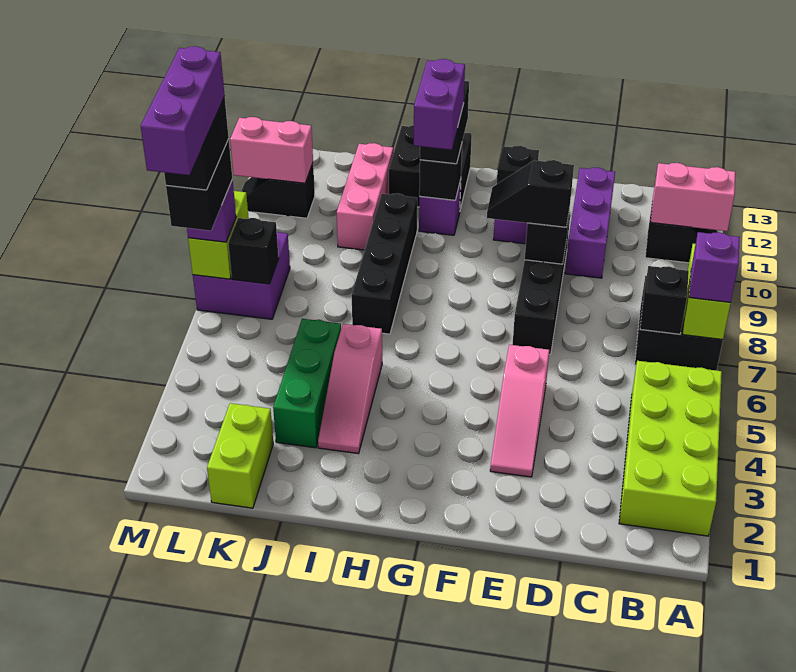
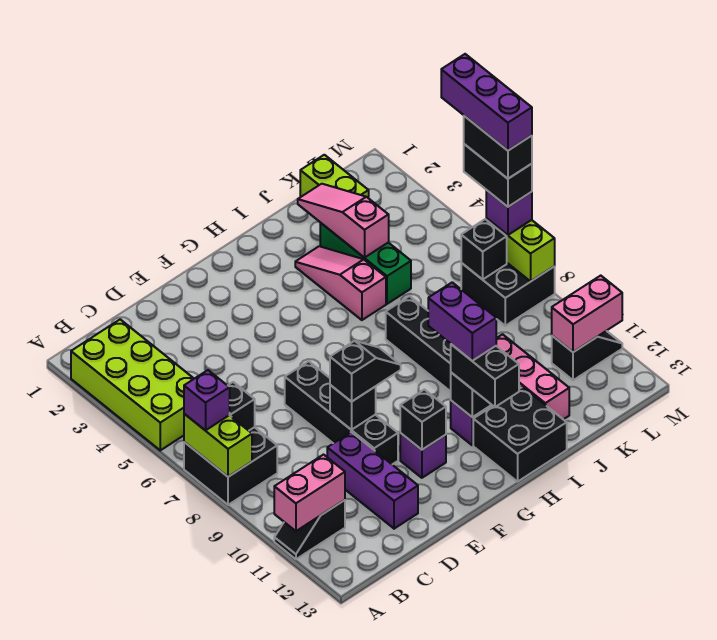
pink 1x3 slope [490,345,549,477] -> pink 1x3 slope moved to [298,184,389,258]
purple 2x2 brick [193,232,290,319] -> black 2x2 brick [461,263,555,326]

